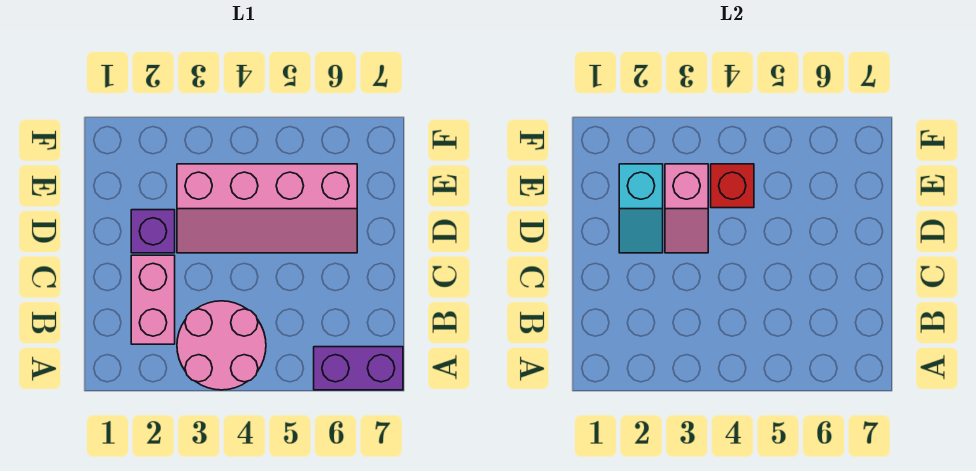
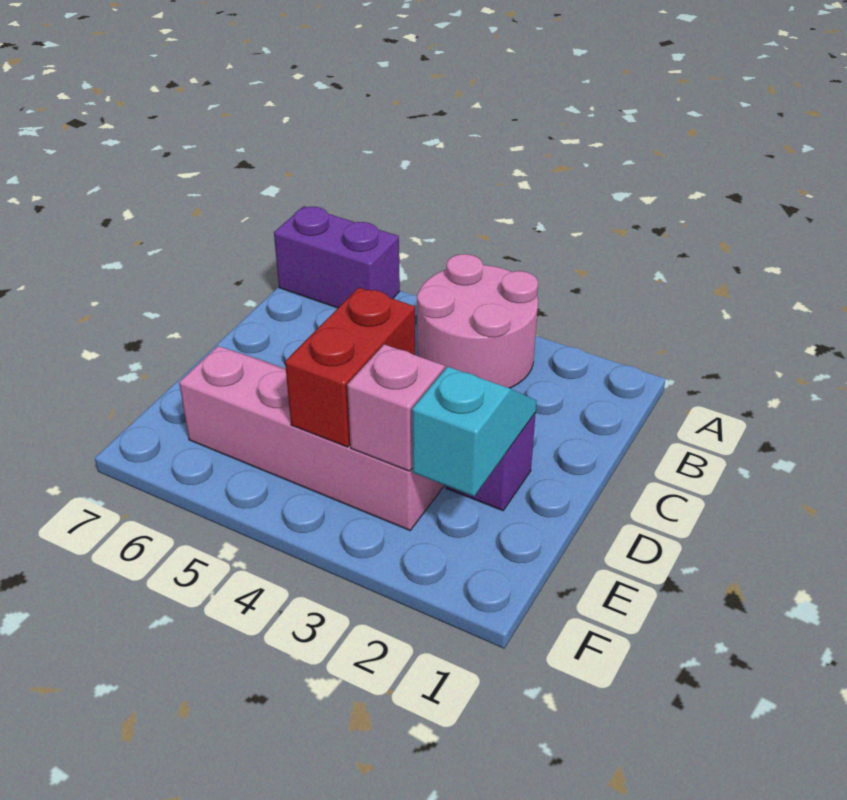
pink 1x2 brick [131,255,175,344] -> none
red 1x1 brick [711,164,754,208] -> red 1x2 brick [285,287,415,447]

